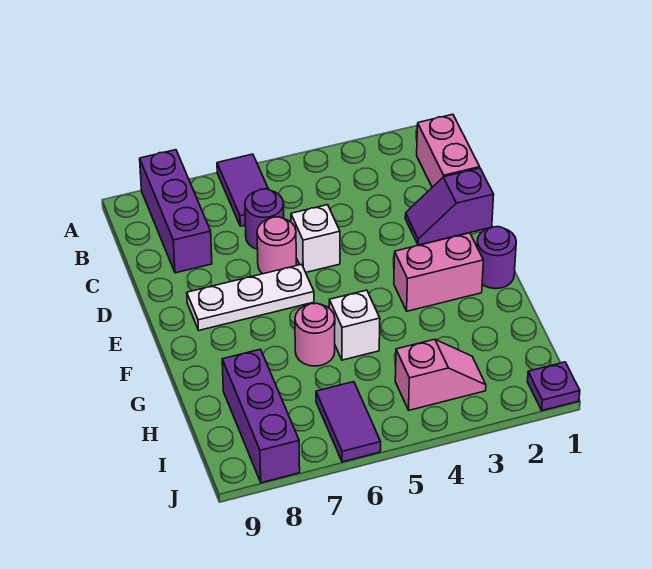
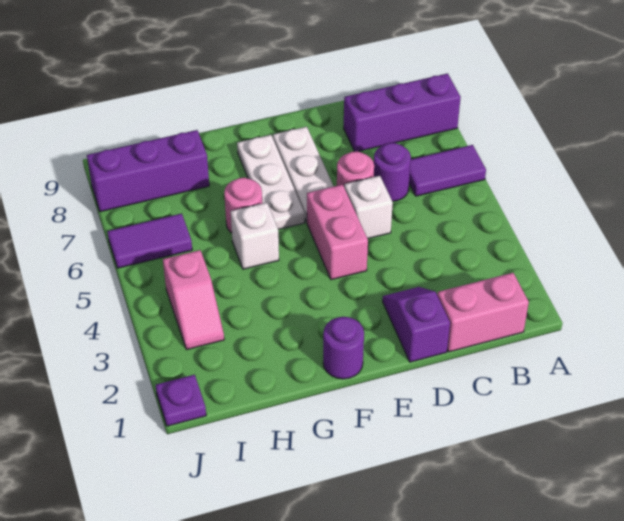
pink 1x2 brick [394,233,483,311] -> pink 1x2 brick moved to [307,185,368,280]
none -> white 1x3 plate [237,135,305,229]

